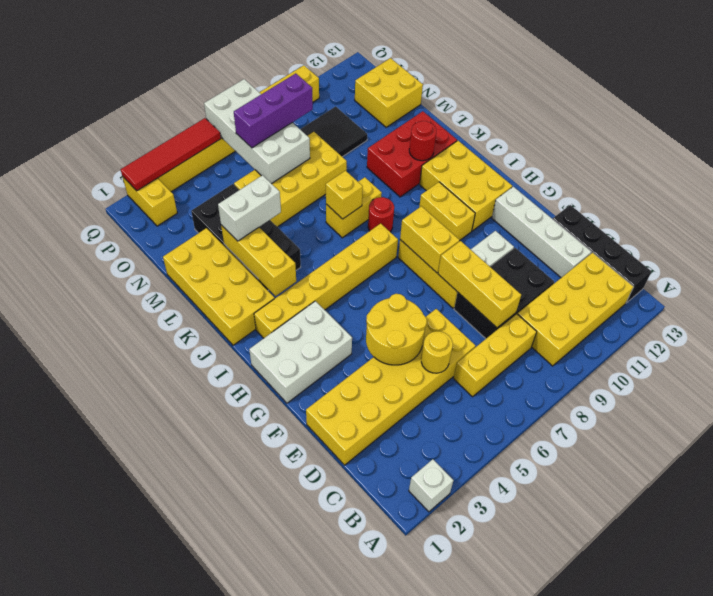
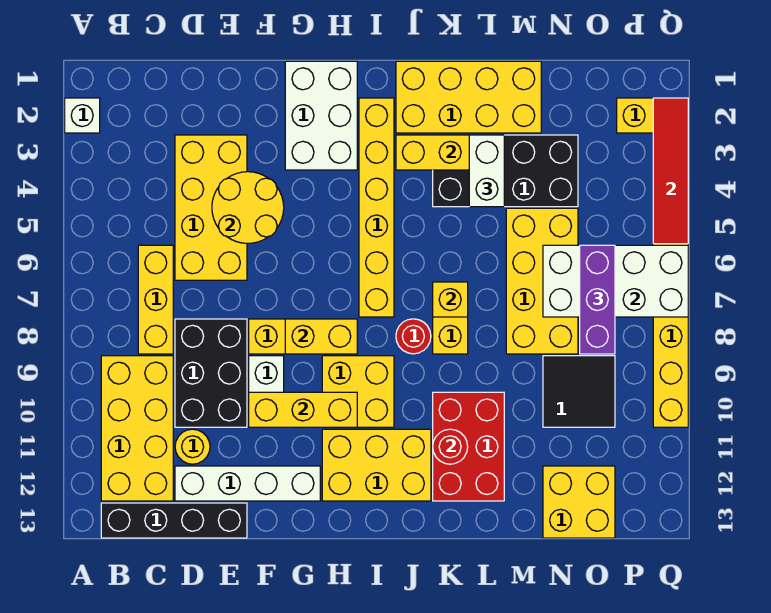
yellow 2x6 brick [306,309,476,465] -> yellow 2x4 brick [175,135,247,280]
yellow 1x1 round brick [421,331,453,373] -> yellow 1x1 round brick moved to [175,429,210,464]
yellow 1x3 brick [438,241,521,328] -> yellow 1x3 brick moved to [249,392,357,427]
yellow 1x2 brick [419,182,475,240] -> yellow 2x2 brick [322,356,394,427]

